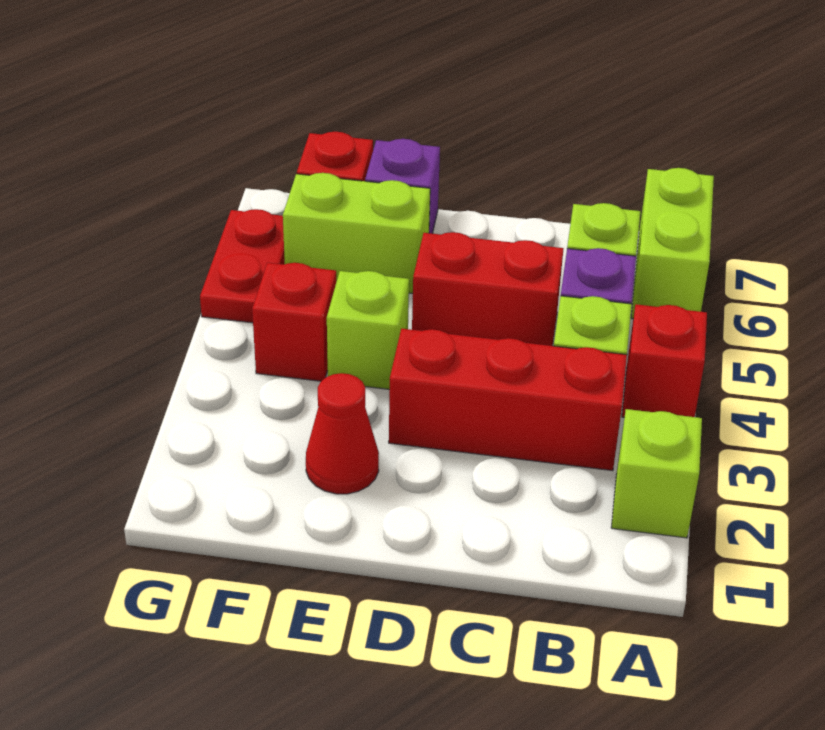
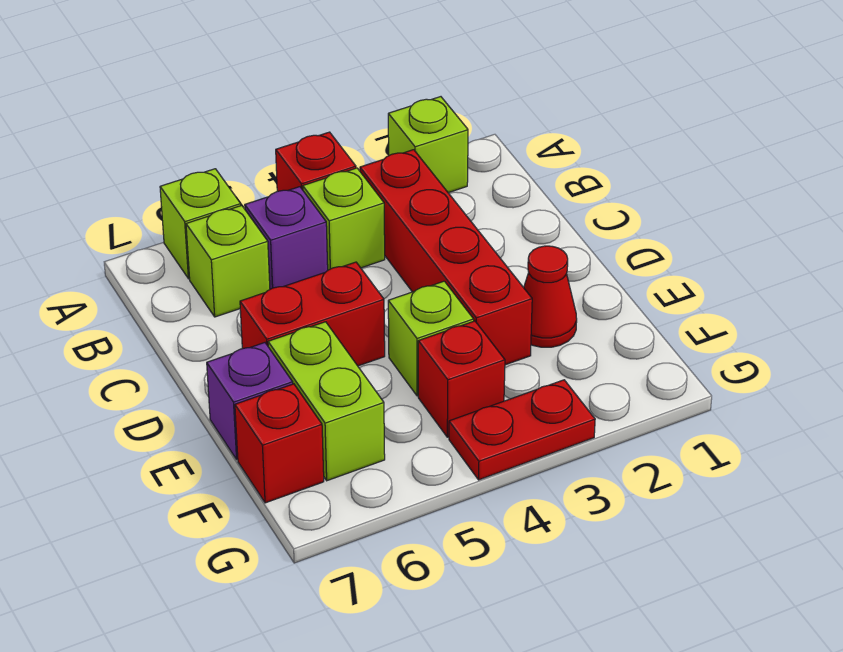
lime 1x2 brick [631,168,714,319] -> lime 1x1 brick [160,169,241,279]
red 1x3 brick [389,328,627,471] -> red 1x4 brick [360,150,532,365]
red 1x2 brick [412,232,564,346] -> red 1x2 brick turned to [240,262,385,366]
red 1x2 plate [200,209,285,323] -> red 1x2 plate moved to [449,380,595,480]

